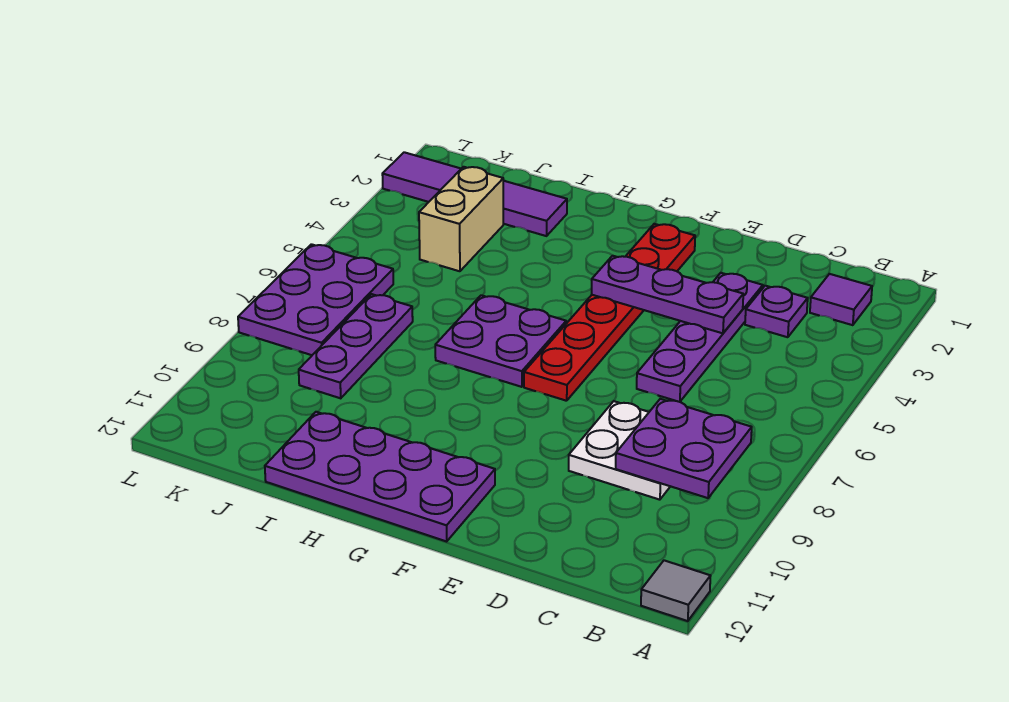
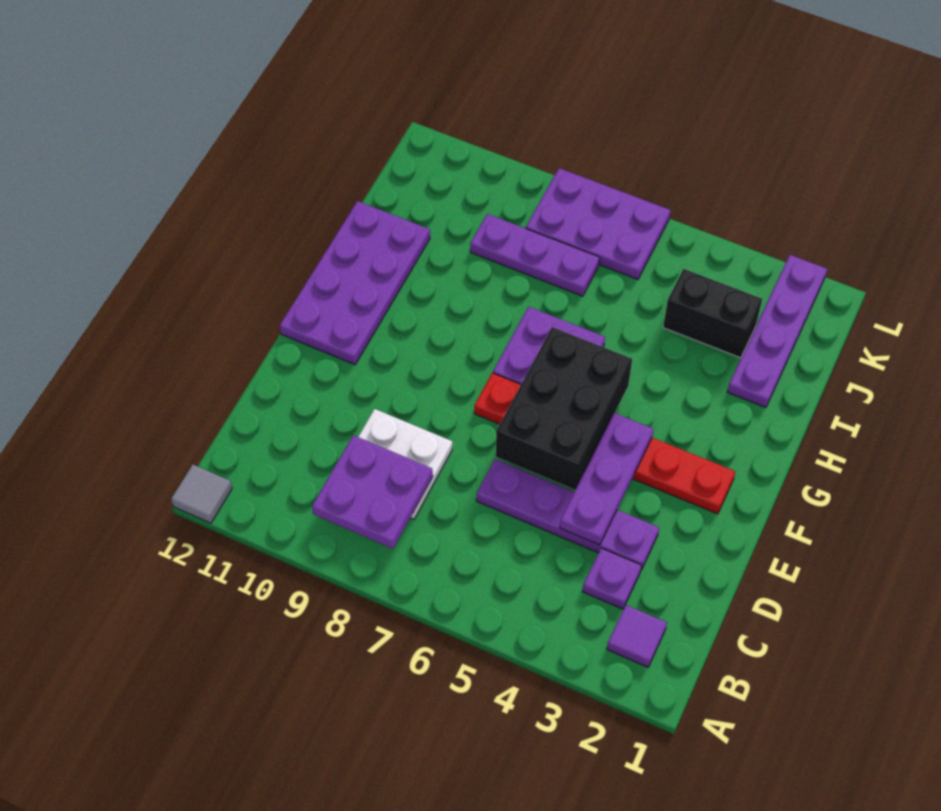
none -> black 2x3 brick [496,327,632,490]
purple 1x4 tile [382,152,567,236] -> purple 1x4 plate [727,255,827,408]
tan 1x2 brick [419,167,503,271] -> black 1x2 brick [663,269,762,358]

